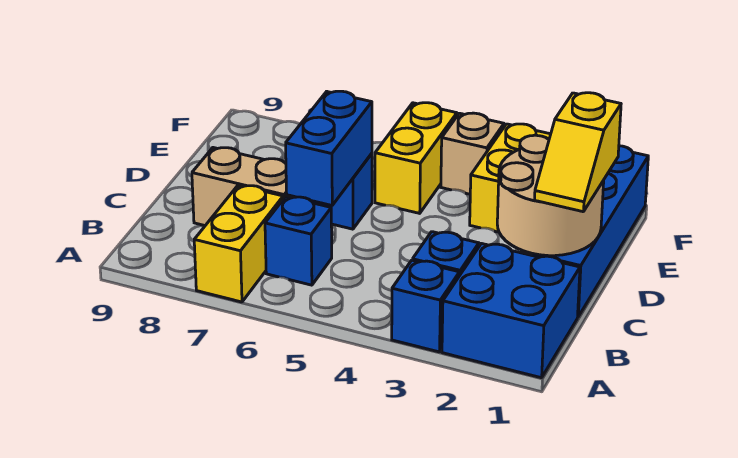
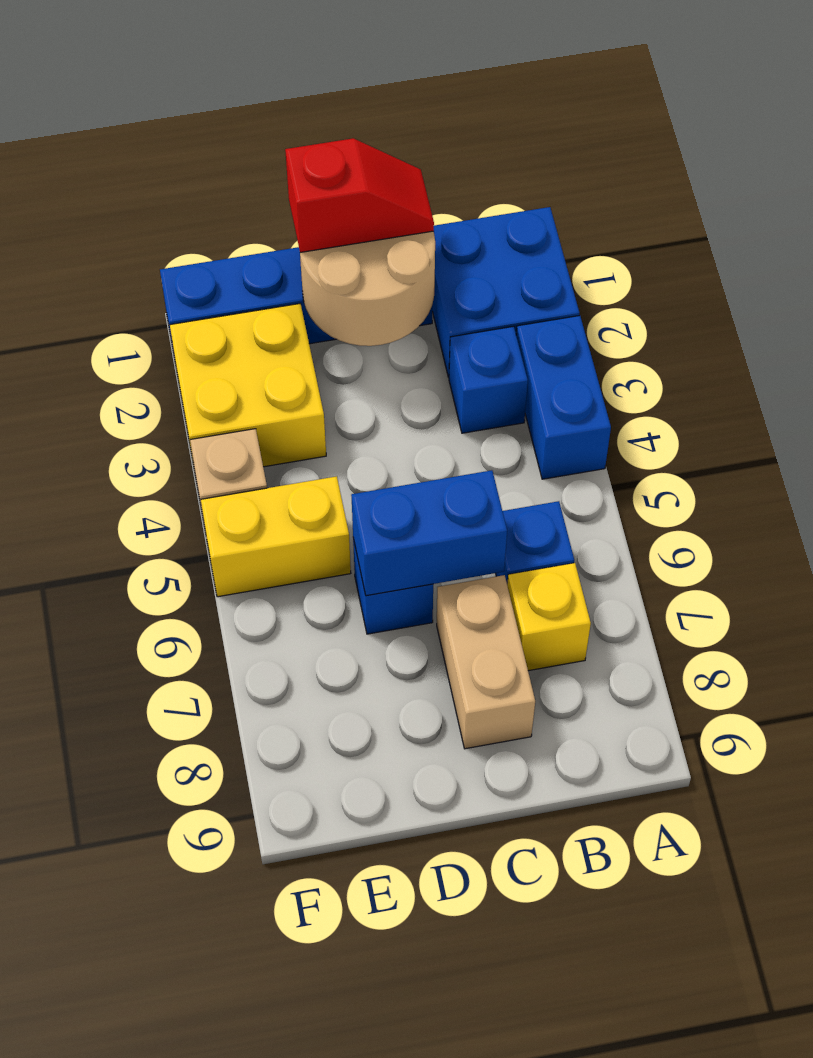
blue 1x1 brick [392,260,459,352] -> blue 1x2 brick [516,316,611,479]
yellow 1x2 brick [194,185,283,302] -> yellow 1x1 brick [507,563,591,671]
yellow 1x2 slope [535,93,621,212] -> red 1x2 slope [285,138,434,252]

